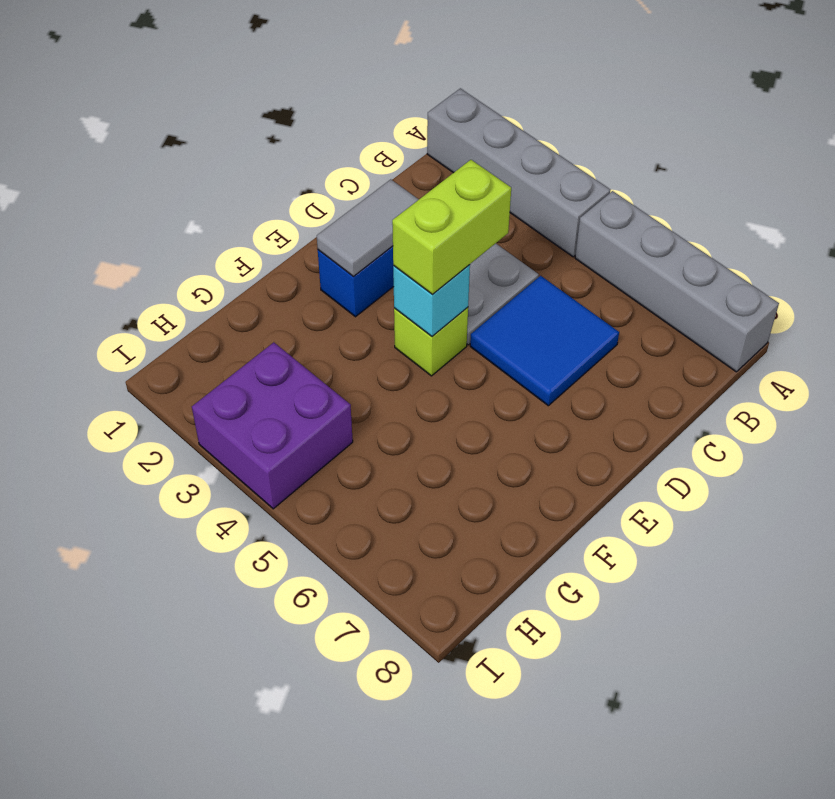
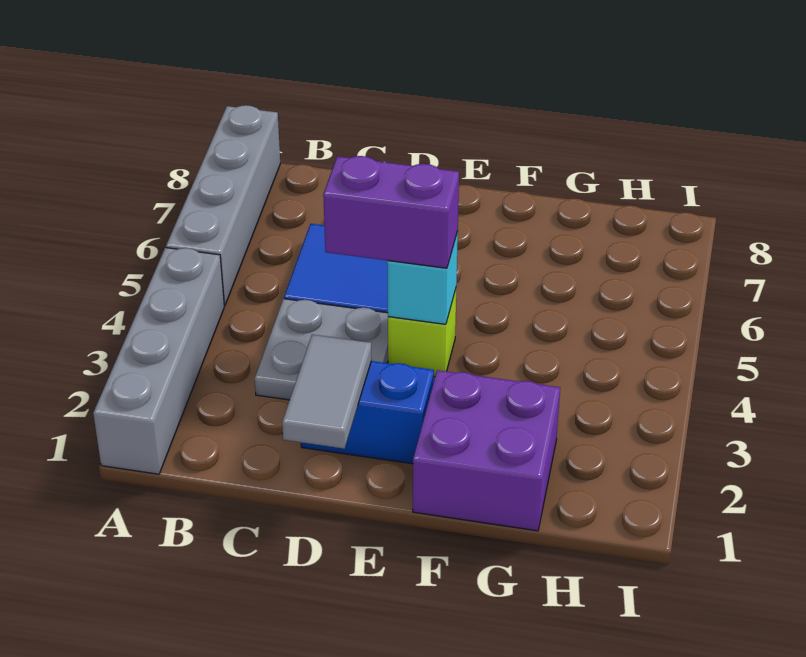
grey 1x2 tile [317,179,419,277] -> grey 1x2 tile turned to [282,335,371,449]
lime 1x2 brick [392,160,511,295] -> purple 1x2 brick [323,156,459,268]
purple 2x2 brick [192,342,353,509] -> purple 2x2 brick moved to [413,370,560,531]

